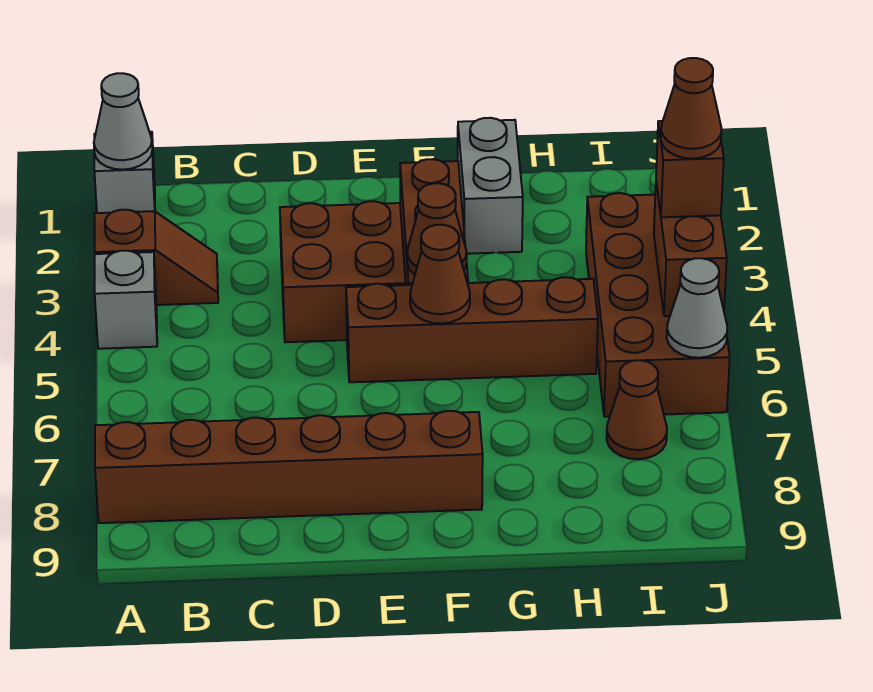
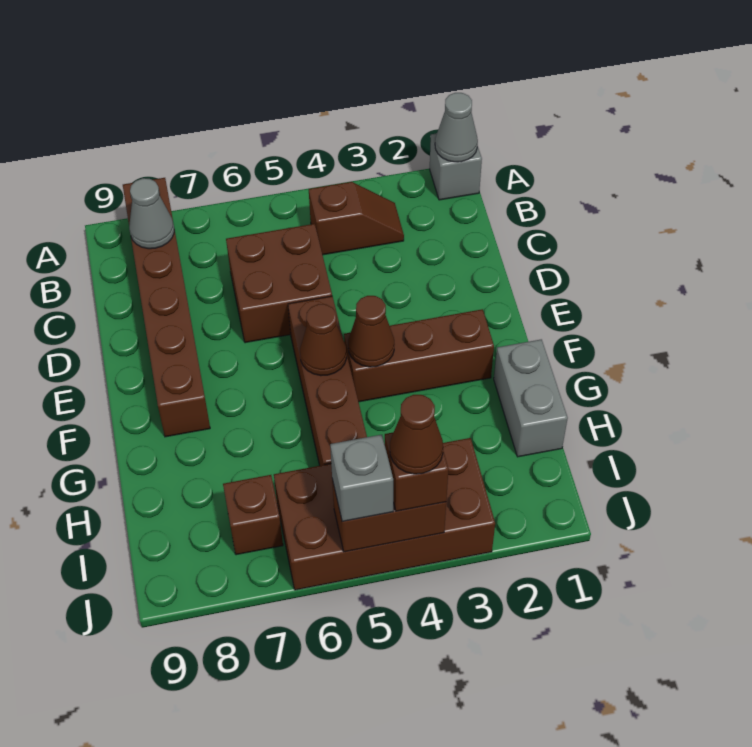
brown 1x2 slope [94,210,218,305] -> brown 1x2 slope turned to [309,182,404,255]
grey 1x1 brick [95,251,157,349] -> grey 1x1 brick moved to [330,435,393,522]
brown 2x2 brick [280,201,406,342] -> brown 2x2 brick moved to [226,224,332,343]
grey 1x2 brick [458,118,523,254] -> grey 1x2 brick turned to [494,339,568,457]
brown 1x1 cone [606,360,667,459] -> brown 1x1 brick [223,475,283,555]
grey 1x1 cone [667,258,727,358] -> grey 1x1 cone moved to [129,178,174,249]

